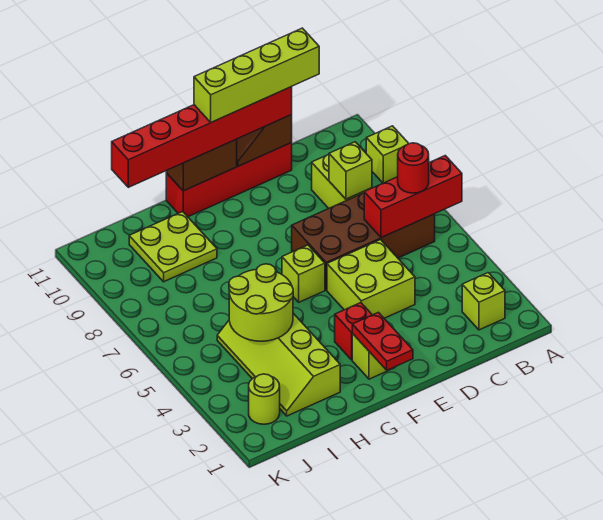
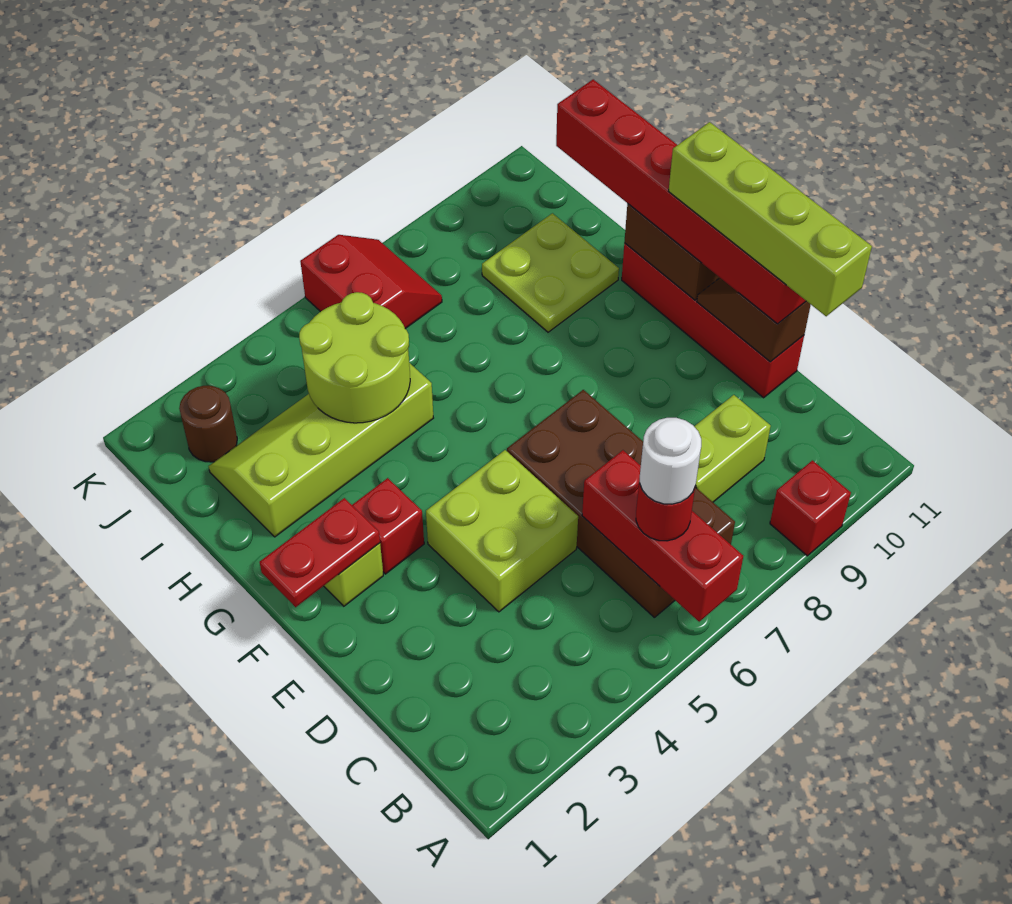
lime 1x1 brick [366,126,409,183] -> red 1x1 brick [770,460,851,556]
lime 1x1 brick [462,273,505,330] -> none
none -> white 1x1 round brick [640,418,701,504]
lime 1x1 brick [329,142,372,199] -> none
lime 1x1 brick [282,245,325,302] -> none
lime 1x1 round brick [249,374,280,424] -> brown 1x1 round brick [179,386,237,462]
none -> red 2x2 slope [300,235,442,329]

